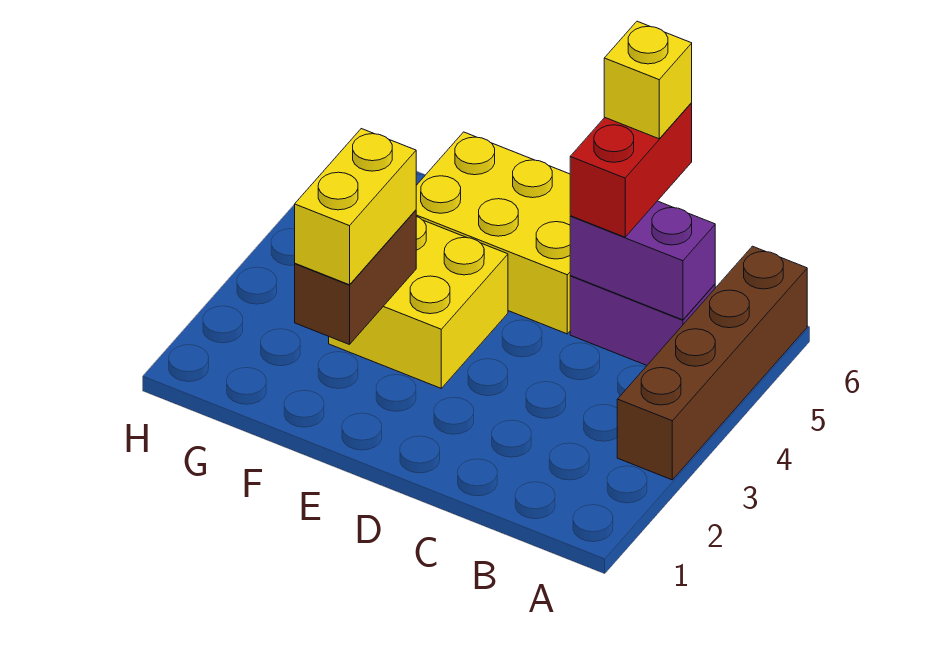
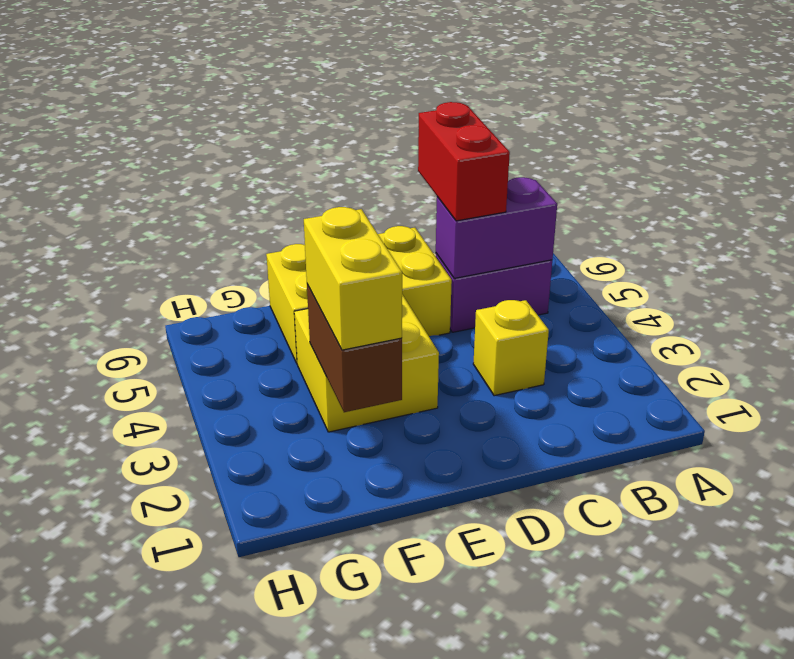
brown 1x4 brick [617,246,807,480] -> none
yellow 1x1 brick [604,21,692,139] -> yellow 1x1 brick moved to [473,300,549,396]

